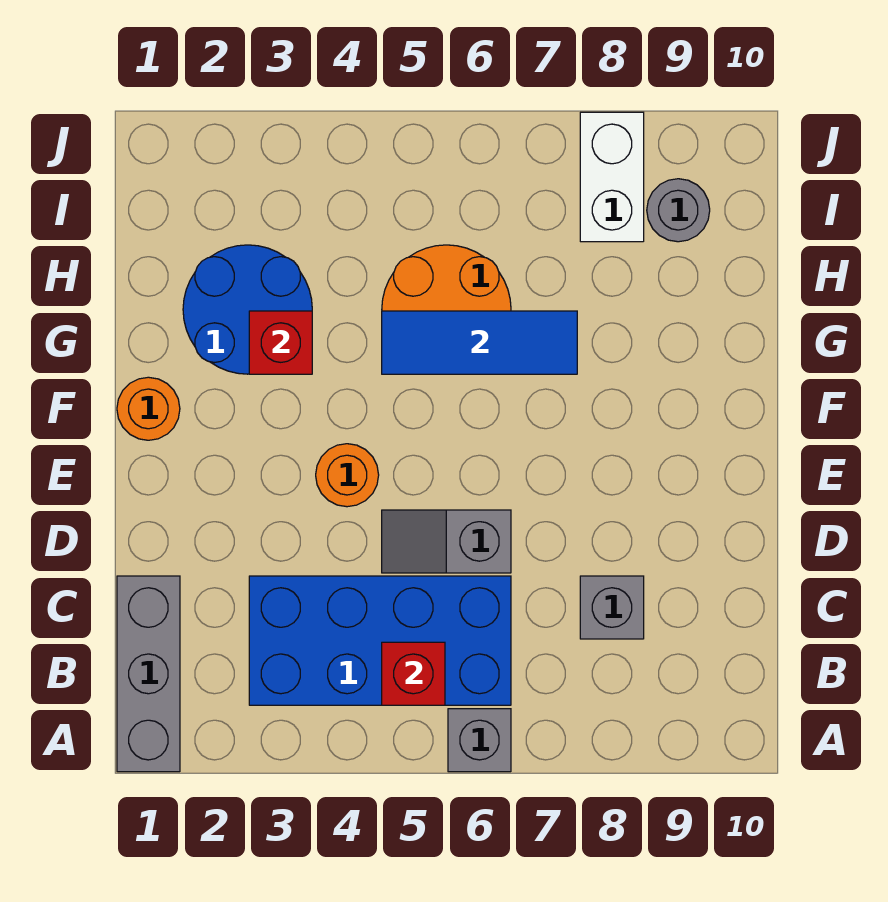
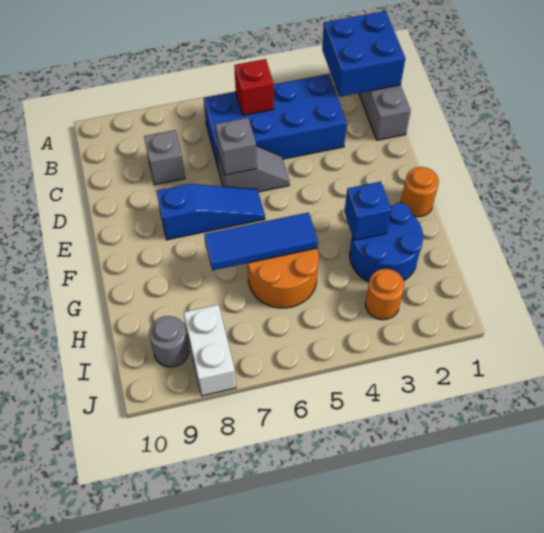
none -> blue 2x2 brick [322,11,405,97]
grey 1x1 brick [448,709,511,772] -> grey 1x1 brick moved to [215,118,257,175]
orange 1x1 round brick [316,444,379,507] -> orange 1x1 round brick moved to [365,269,404,320]
none -> blue 1x3 slope [156,184,265,240]
red 1x1 brick [249,311,312,374] -> blue 1x1 brick [344,182,392,240]

